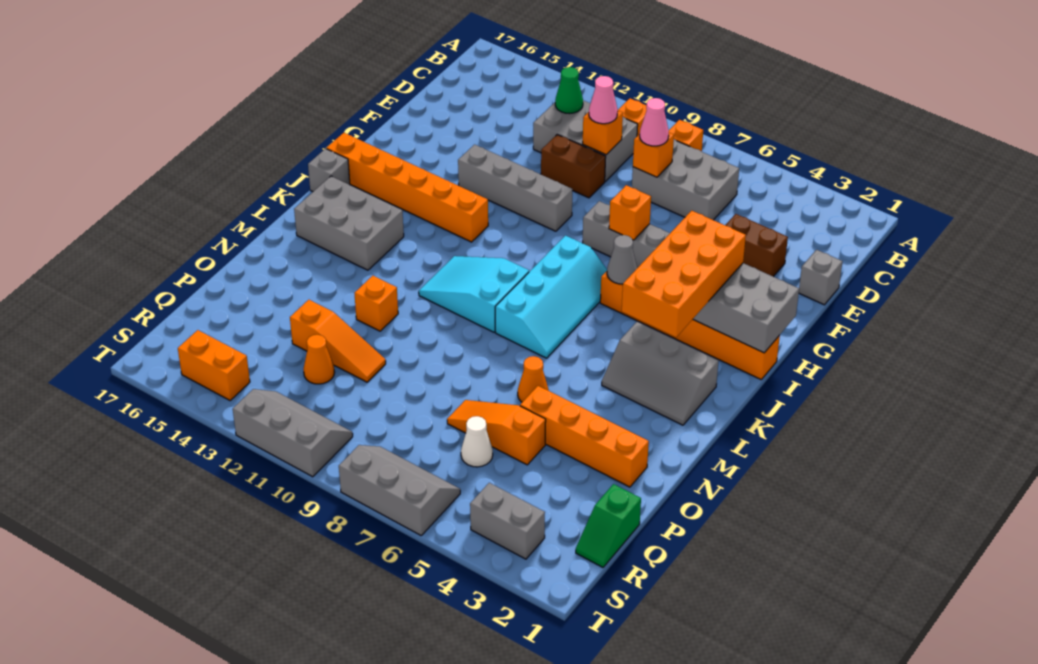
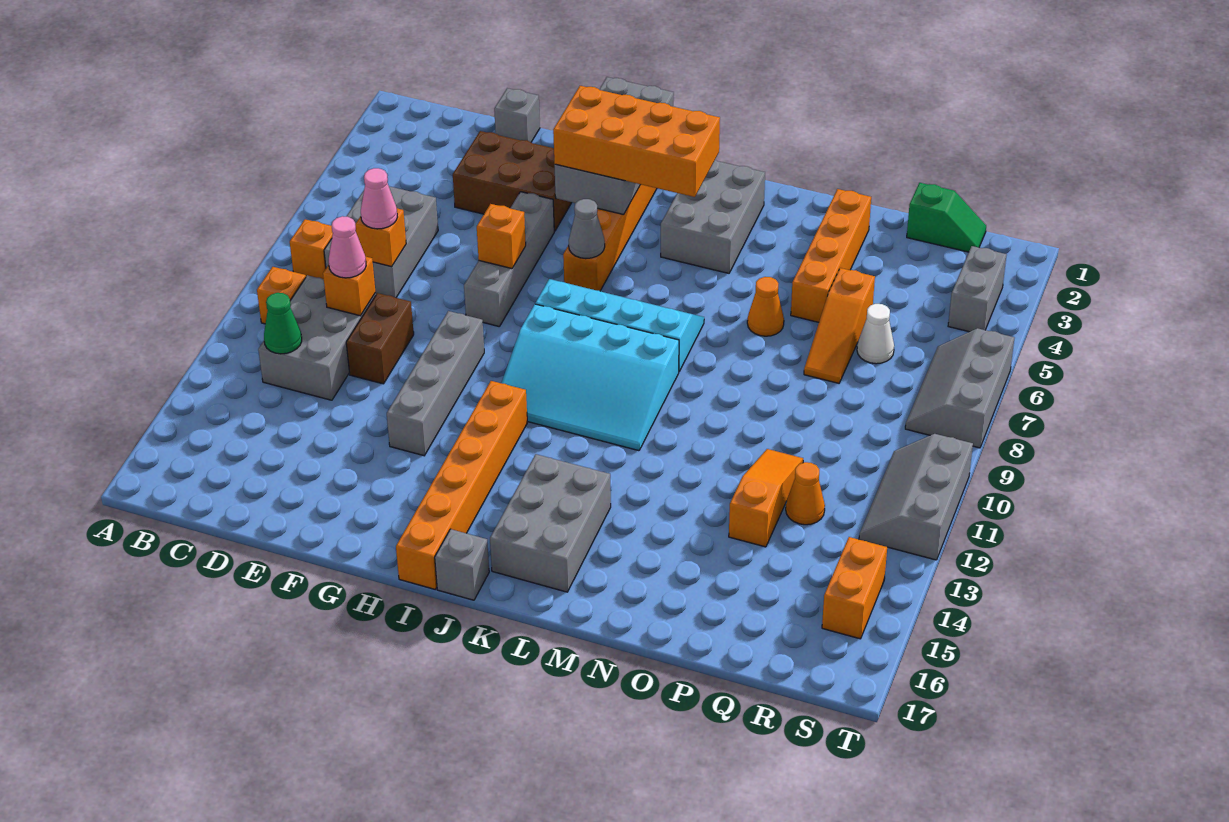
brown 1x2 brick [725,214,788,277] -> brown 2x3 brick [453,131,572,231]
grey 2x3 slope [602,322,719,425] -> grey 2x3 brick [661,160,765,273]
cyan 2x3 slope [419,256,529,332] -> cyan 3x4 slope [501,304,679,451]
orange 1x1 brick [354,276,398,331] -> none

